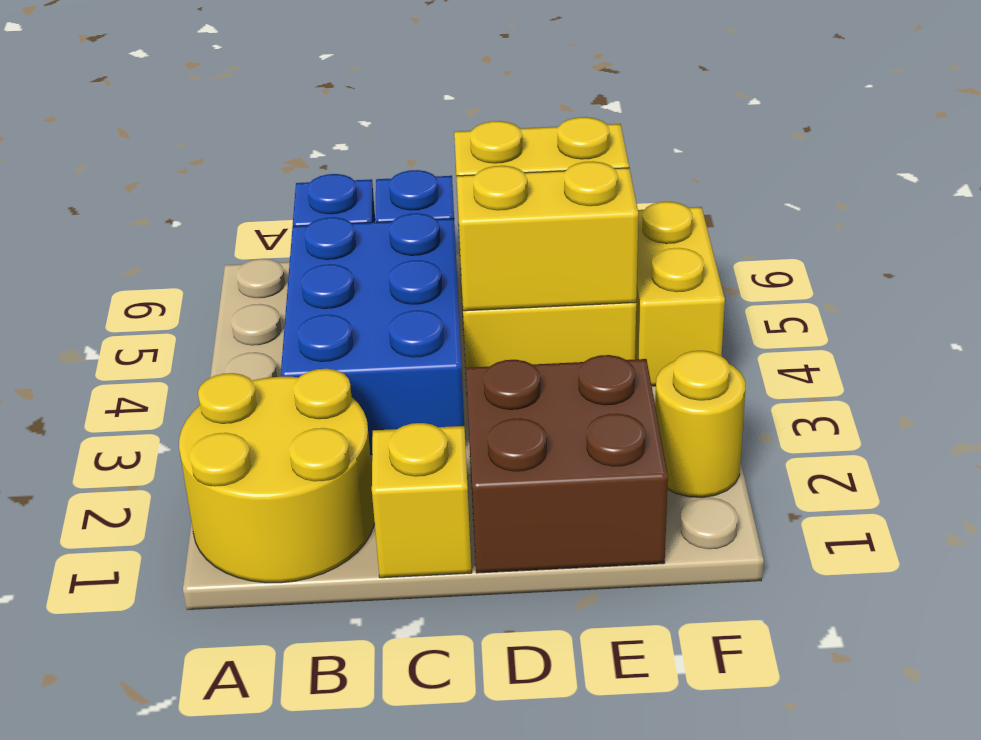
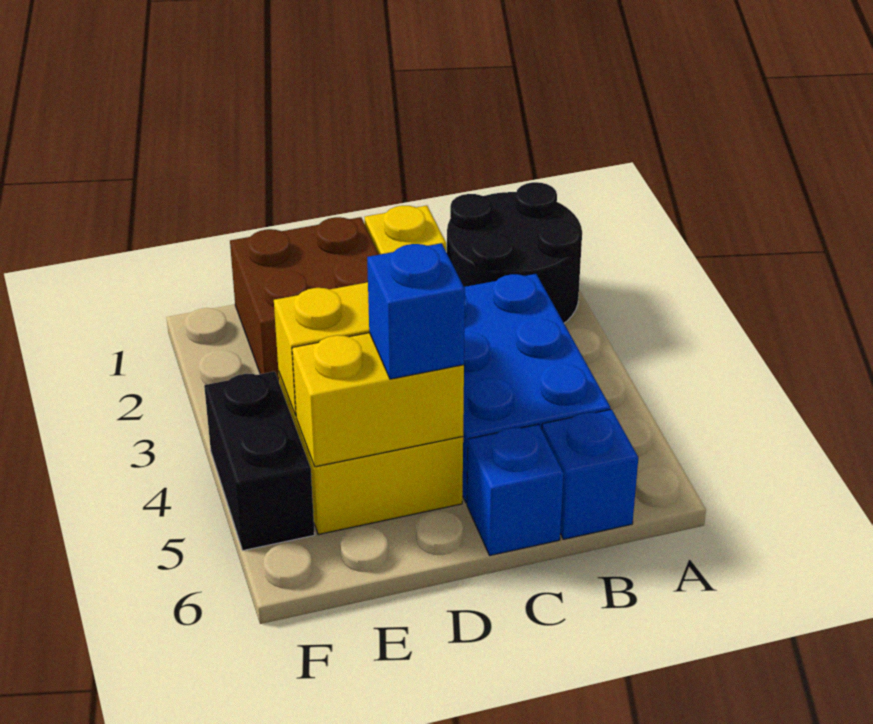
yellow 2x2 round brick [179,369,375,583] -> black 2x2 round brick [447,182,582,323]
none -> blue 1x1 brick [367,243,465,379]
yellow 1x1 round brick [655,351,745,498] -> none
yellow 1x2 brick [635,202,725,386] -> black 1x2 brick [204,371,315,551]

